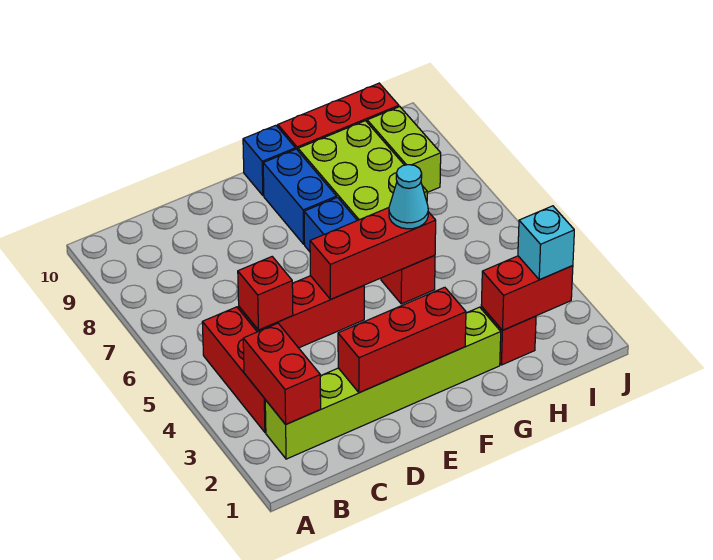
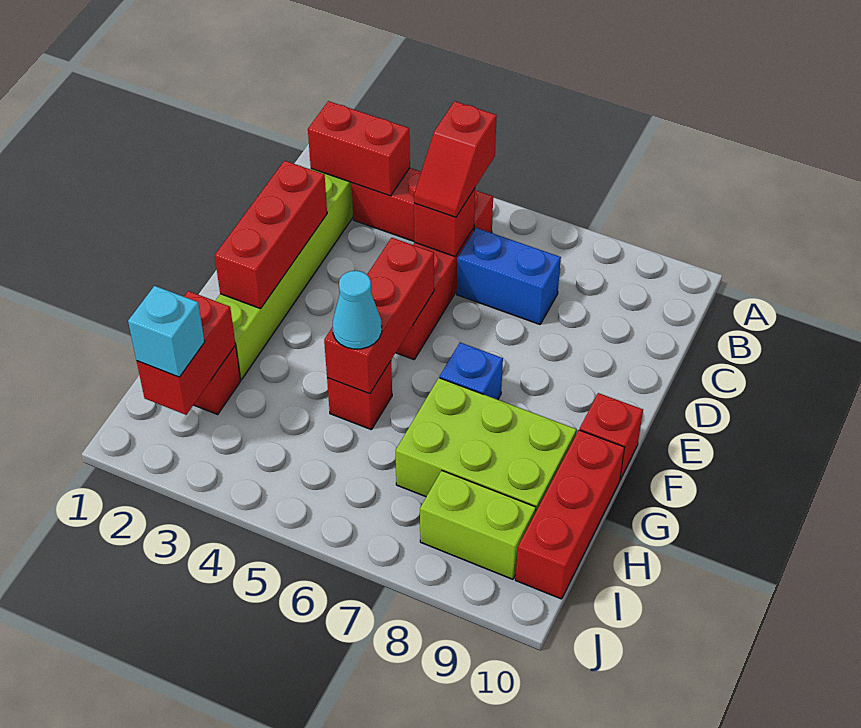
none -> red 1x2 slope [414,101,497,217]
blue 1x2 brick [263,149,337,244] -> blue 1x2 brick moved to [457,228,561,324]
blue 1x1 brick [243,125,295,196] -> red 1x1 brick [580,393,643,480]

